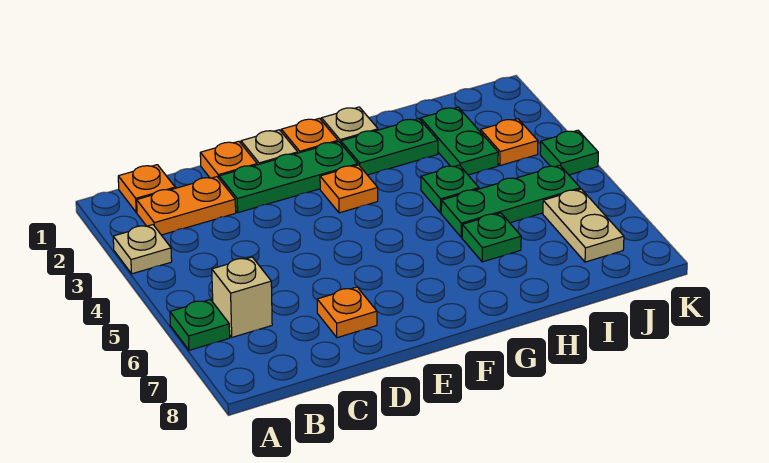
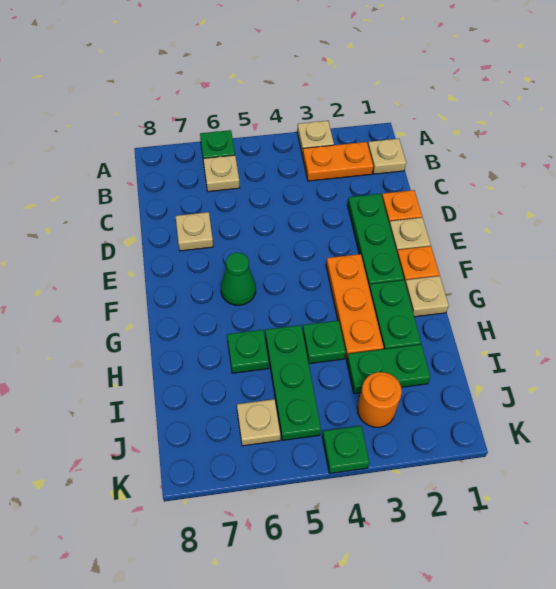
orange 1x1 plate [118,165,175,213] -> tan 1x1 plate [368,139,406,174]
orange 1x2 plate [137,177,236,235] -> orange 1x2 plate turned to [303,142,373,181]
tan 1x1 brick [212,257,272,337] -> tan 1x1 plate [203,155,240,192]
orange 1x1 plate [317,287,377,338] -> tan 1x1 plate [176,212,213,251]
orange 1x1 plate [320,165,378,213] -> orange 1x3 plate [326,254,384,359]
none -> green 1x1 cone [221,253,256,305]
orange 1x1 plate [480,119,538,166] -> orange 1x1 round brick [357,372,402,427]
tan 1x2 plate [543,189,624,262] -> tan 1x1 plate [237,399,281,446]

